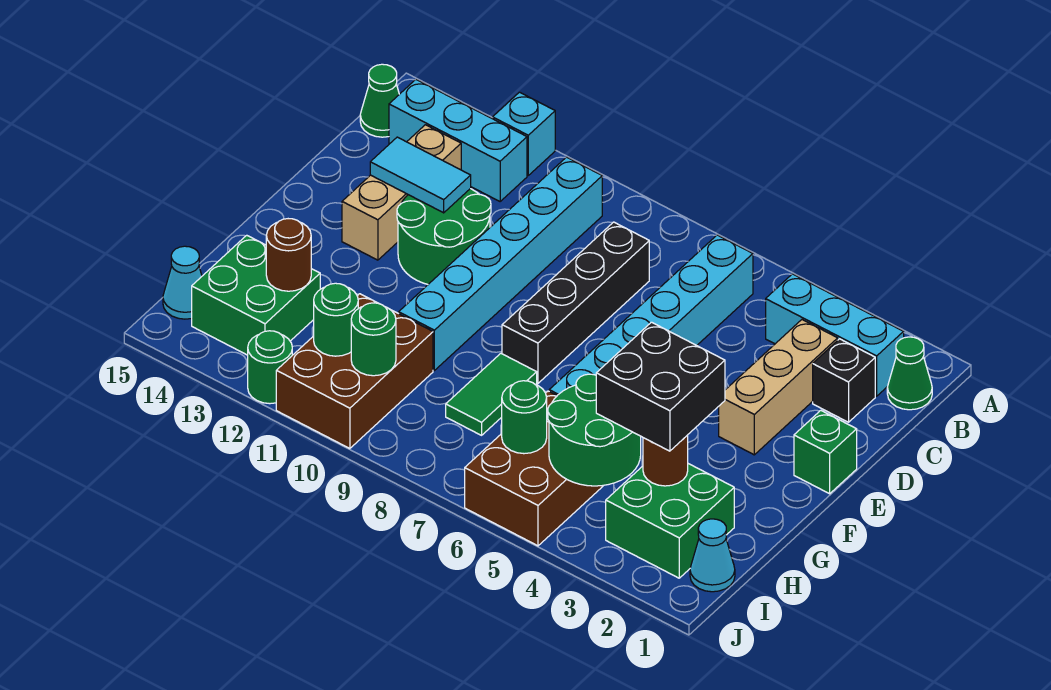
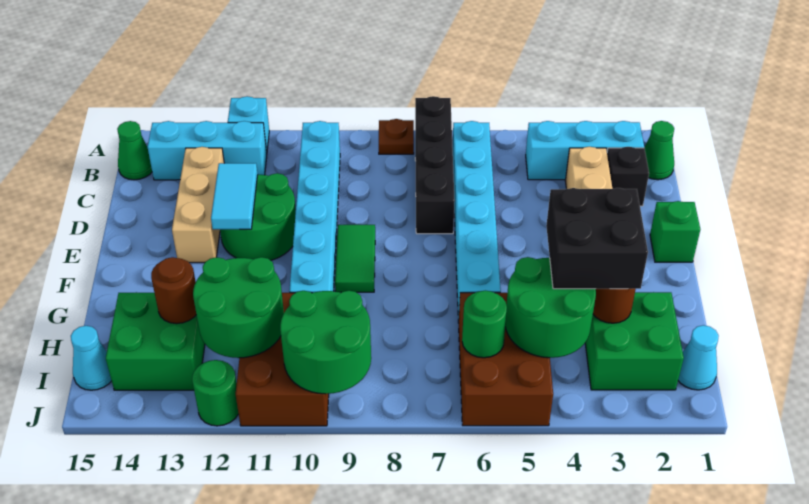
none -> brown 1x1 plate [379,119,414,154]
black 1x4 brick [502,222,649,383] -> black 1x4 brick moved to [415,96,455,234]
cyan 1x2 tile [370,137,471,213] -> cyan 1x2 tile turned to [211,163,258,229]
green 1x2 tile [446,353,537,435] -> green 1x2 tile moved to [335,225,375,292]
green 1x1 round brick [351,303,396,376] -> green 2x2 round brick [280,291,371,394]
green 1x1 round brick [314,283,358,356] -> green 2x2 round brick [193,257,284,358]

